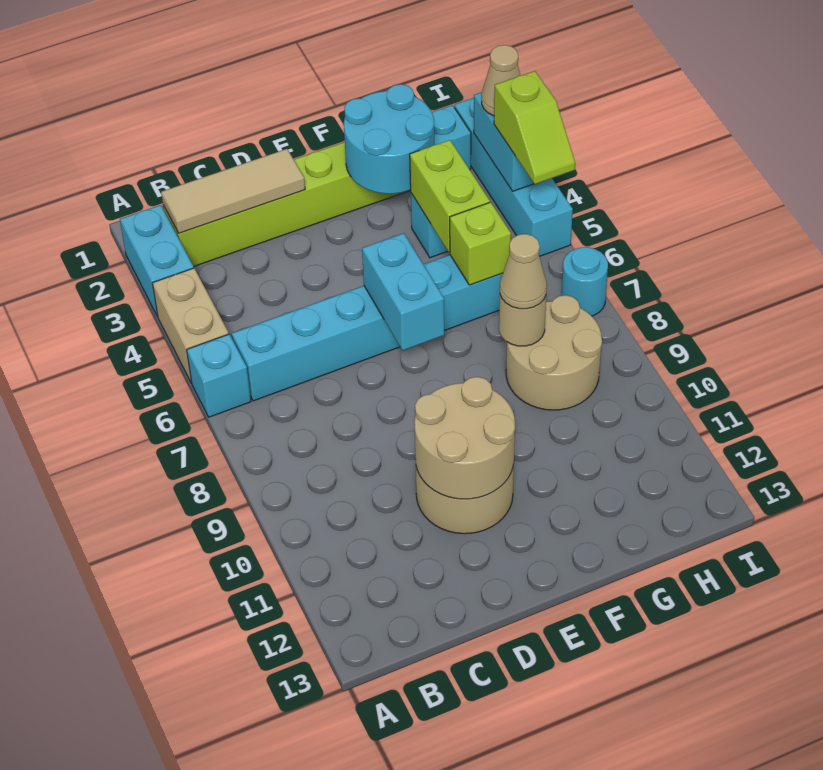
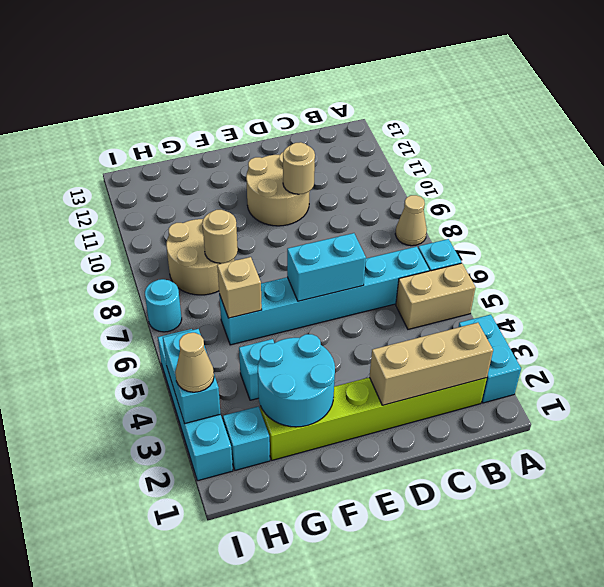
tan 1x2 brick [153,268,229,383] -> tan 1x2 brick turned to [396,263,476,329]
tan 1x3 tile [161,149,305,233] -> tan 1x3 brick [370,323,493,405]
tan 2x2 round brick [414,377,515,499] -> tan 1x1 round brick [283,142,315,194]
cyan 1x2 brick [362,233,444,351] -> cyan 1x2 brick turned to [287,233,366,301]
lime 1x2 brick [410,140,490,253] -> none
lime 1x1 brick [450,202,511,285] -> tan 1x1 brick [217,257,262,318]
tan 1x1 cone [500,234,547,309] -> tan 1x1 cone moved to [395,195,427,246]
lime 1x2 slope [494,71,575,184] -> none

